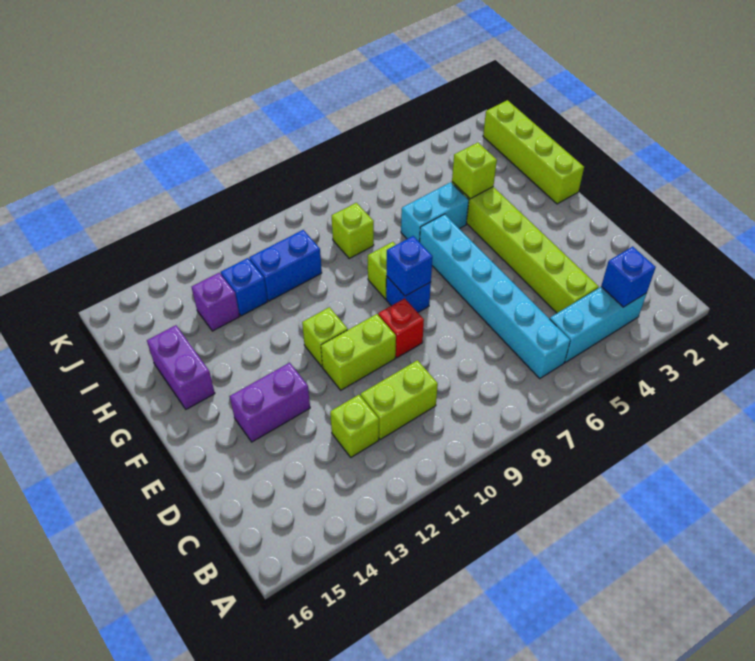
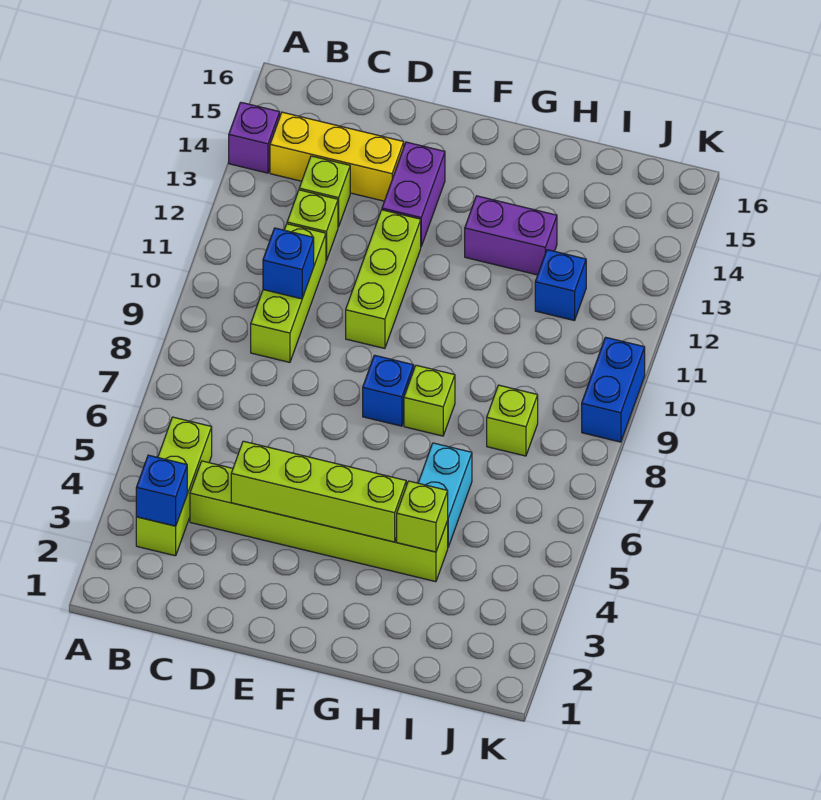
cyan 1x3 brick [550,287,647,362] -> lime 1x3 brick [136,417,212,556]
cyan 1x6 brick [420,214,570,378] -> none
none -> yellow 1x3 brick [270,112,404,201]
lime 1x2 brick [361,360,438,439] -> lime 1x3 brick [251,224,326,362]
red 1x1 brick [378,298,424,358] -> none
lime 1x2 brick [321,314,396,390] -> lime 1x3 brick [346,210,421,348]
blue 1x1 brick [387,236,433,296] -> blue 1x1 brick moved to [263,228,314,299]
lime 1x1 brick [302,307,348,367] -> lime 1x1 brick moved to [299,156,350,227]
lime 1x4 brick [483,100,584,204] -> lime 1x4 brick moved to [231,441,406,542]
purple 1x2 brick [147,325,215,409] -> purple 1x2 brick moved to [465,196,557,275]
blue 1x2 brick [249,230,322,301] -> blue 1x2 brick moved to [582,337,645,442]
purple 1x1 brick [192,273,240,331] -> purple 1x1 brick moved to [229,102,280,173]

